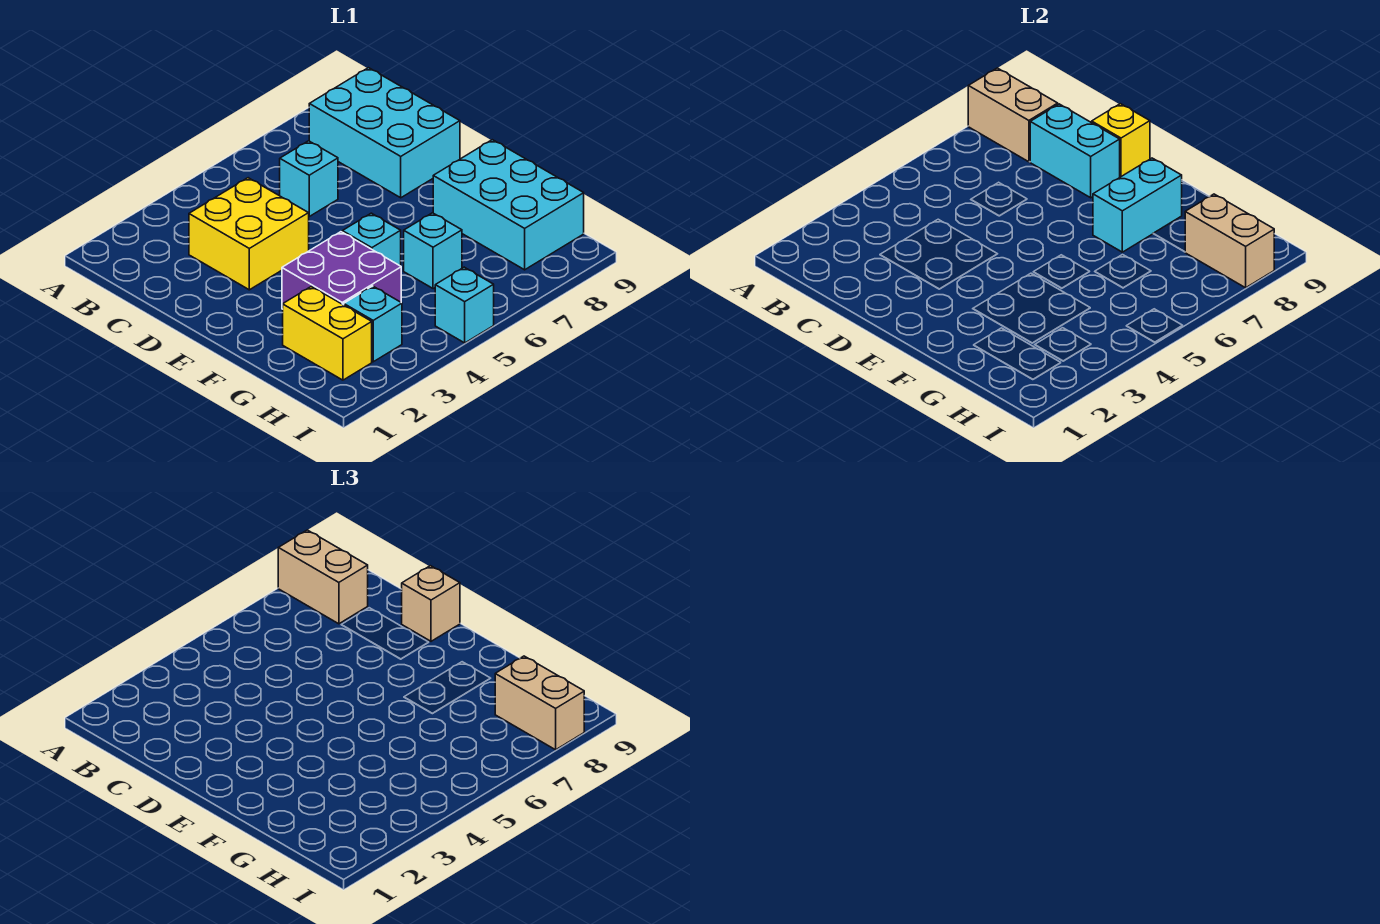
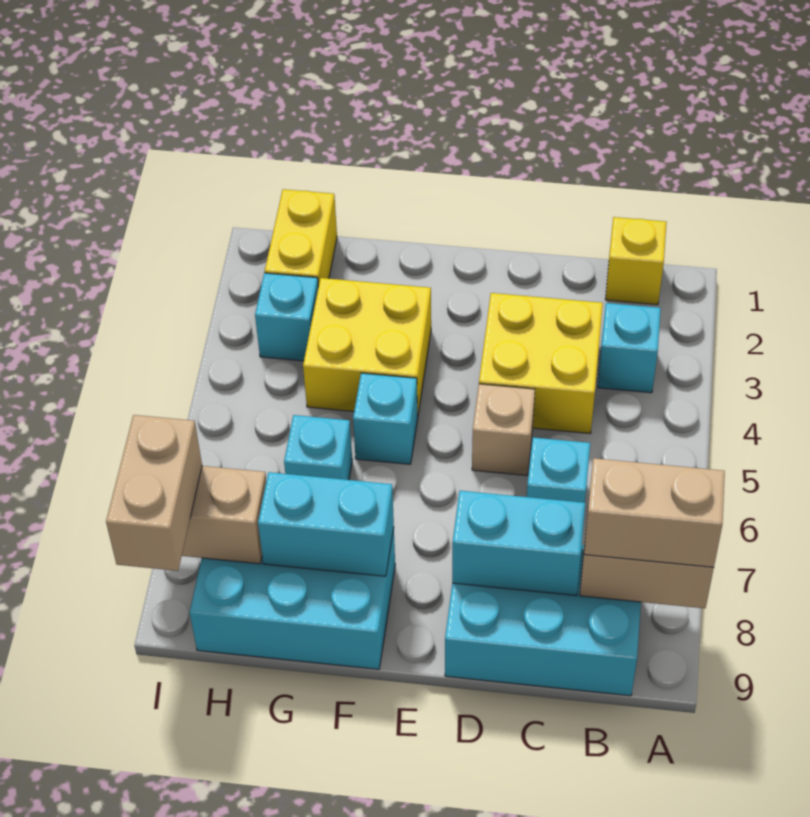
yellow 1x1 brick [1092,104,1150,177] -> yellow 1x1 brick moved to [605,217,667,305]
tan 1x1 brick [402,566,460,641] -> tan 1x1 brick moved to [472,384,535,476]
purple 2x2 brick [282,232,401,309] -> yellow 2x2 brick [303,278,431,415]
cyan 1x2 brick [1093,158,1182,252] -> cyan 1x2 brick turned to [258,472,394,576]
yellow 1x2 brick [283,286,372,380] -> yellow 1x2 brick turned to [265,189,337,287]
tan 1x2 brick [495,656,584,750] -> tan 1x2 brick turned to [106,415,202,571]
cyan 1x1 brick [435,267,494,343] -> cyan 1x1 brick moved to [598,303,661,393]

